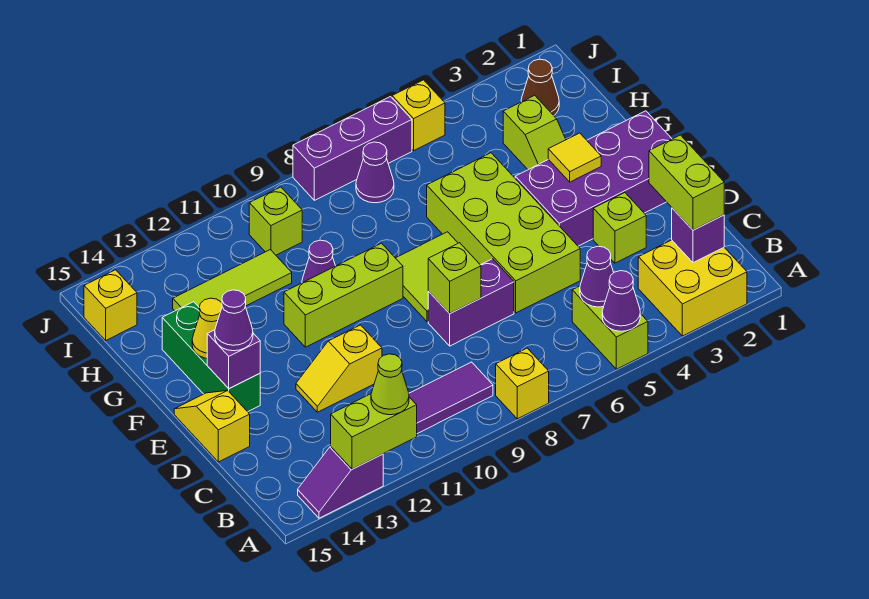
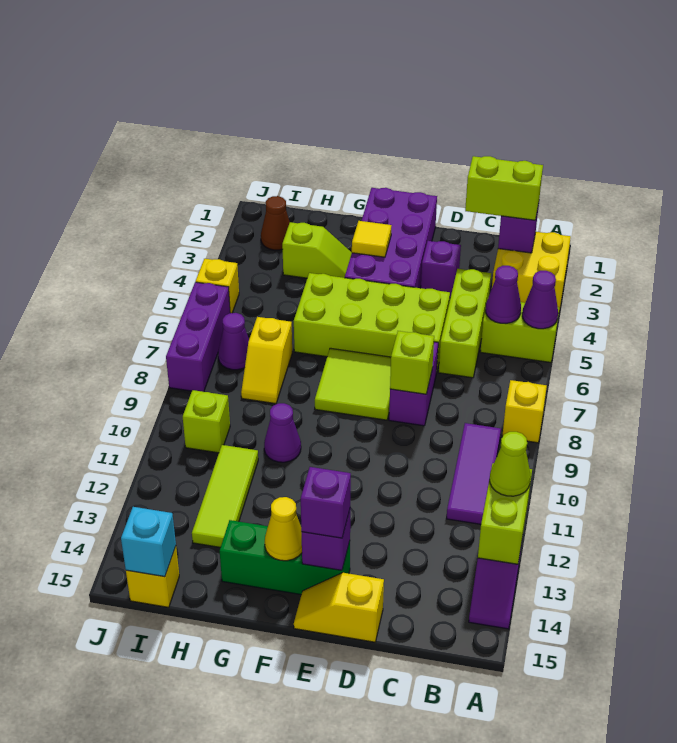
lime 1x1 brick [593,193,646,263] -> purple 1x1 brick [421,241,461,298]
yellow 1x2 slope [296,325,382,412] -> yellow 1x2 slope moved to [241,317,292,404]
purple 1x1 cone [215,290,253,351] -> purple 1x1 brick [301,467,351,538]
lime 1x3 brick [284,243,403,347] -> lime 1x3 brick moved to [439,269,491,378]
none -> cyan 1x1 brick [121,507,176,577]

